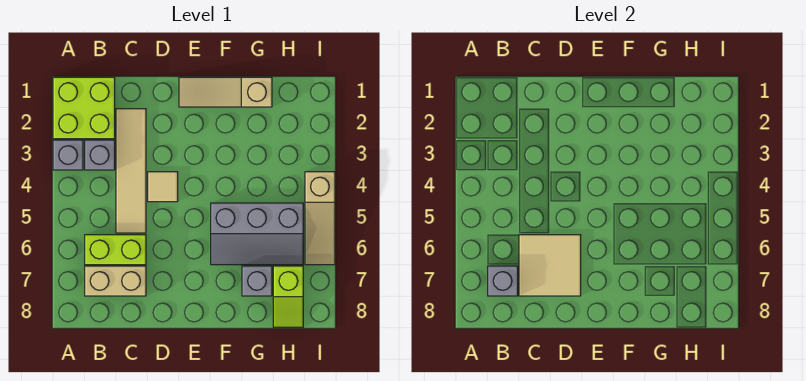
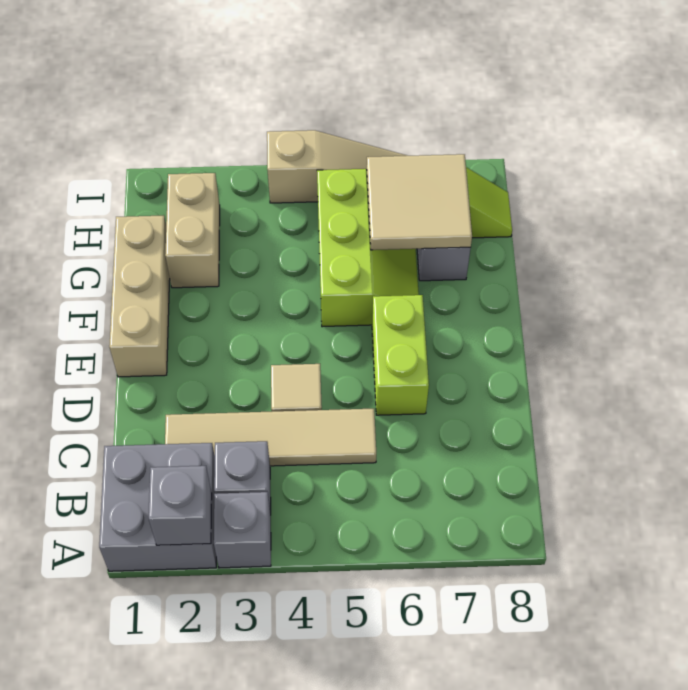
lime 2x2 brick [53,77,115,139] -> grey 2x2 brick [99,443,216,571]
lime 1x2 brick [85,235,146,265] -> lime 1x2 brick moved to [372,295,429,415]
tan 1x2 brick [85,266,146,296] -> tan 1x2 brick moved to [165,173,220,288]
grey 1x1 brick [488,266,518,296] -> grey 1x1 brick moved to [149,466,212,545]
tan 2x2 tile [519,235,581,296] -> tan 2x2 tile moved to [367,154,472,250]
tan 1x3 slope [179,77,272,107] -> tan 1x3 brick [109,215,170,377]
grey 2x3 slope [211,203,303,265] -> lime 2x3 slope [317,169,419,327]

